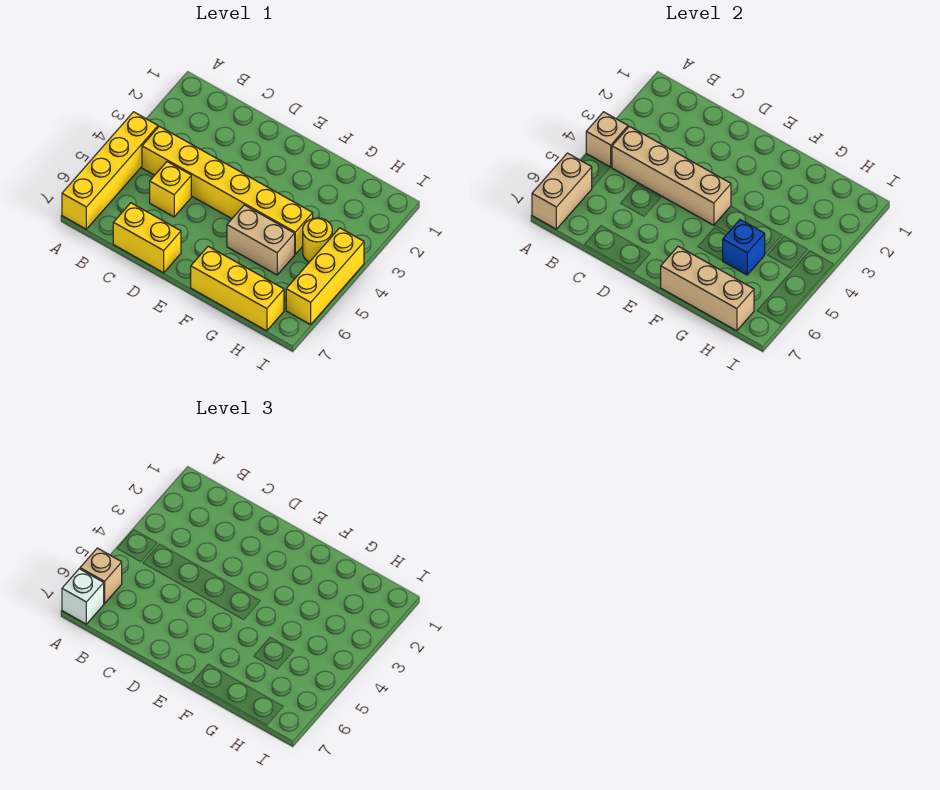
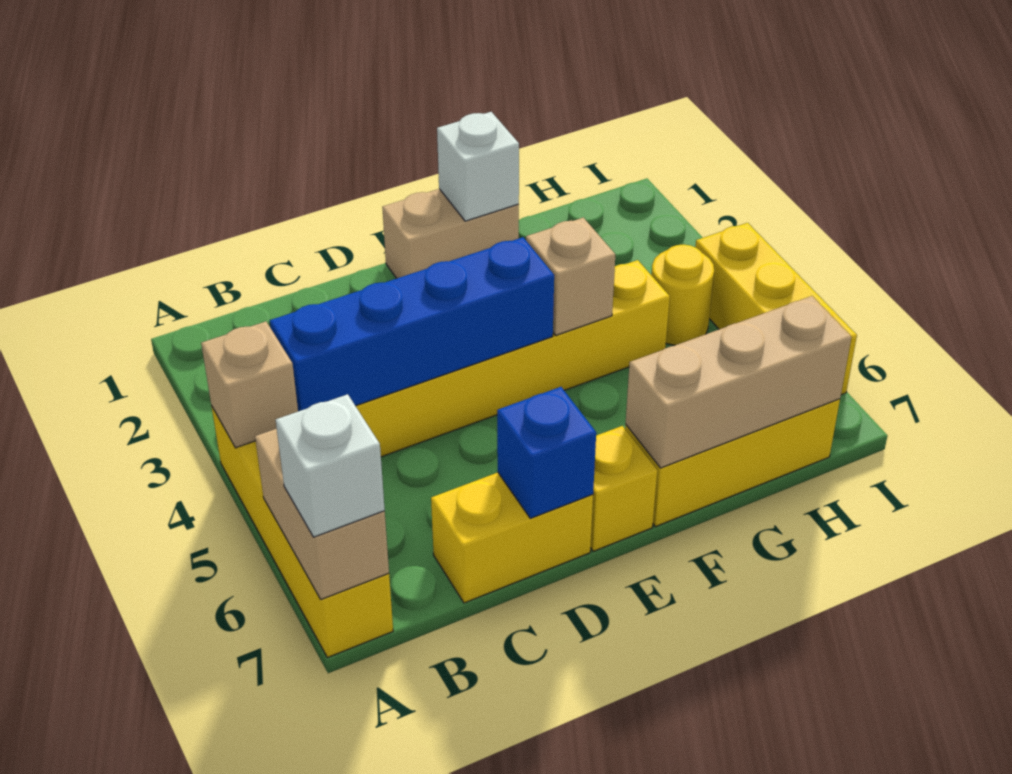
tan 1x1 brick [80,548,122,604] -> tan 1x1 brick moved to [526,218,615,335]
tan 1x4 brick [612,126,731,225] -> blue 1x4 brick [270,237,554,411]
yellow 1x1 brick [150,162,191,217] -> yellow 1x1 brick moved to [590,426,657,551]
none -> white 1x1 brick [437,112,519,221]
tan 1x2 brick [227,205,295,275] -> tan 1x2 brick moved to [382,189,519,278]
blue 1x1 brick [723,220,765,275] -> blue 1x1 brick moved to [497,387,596,518]

